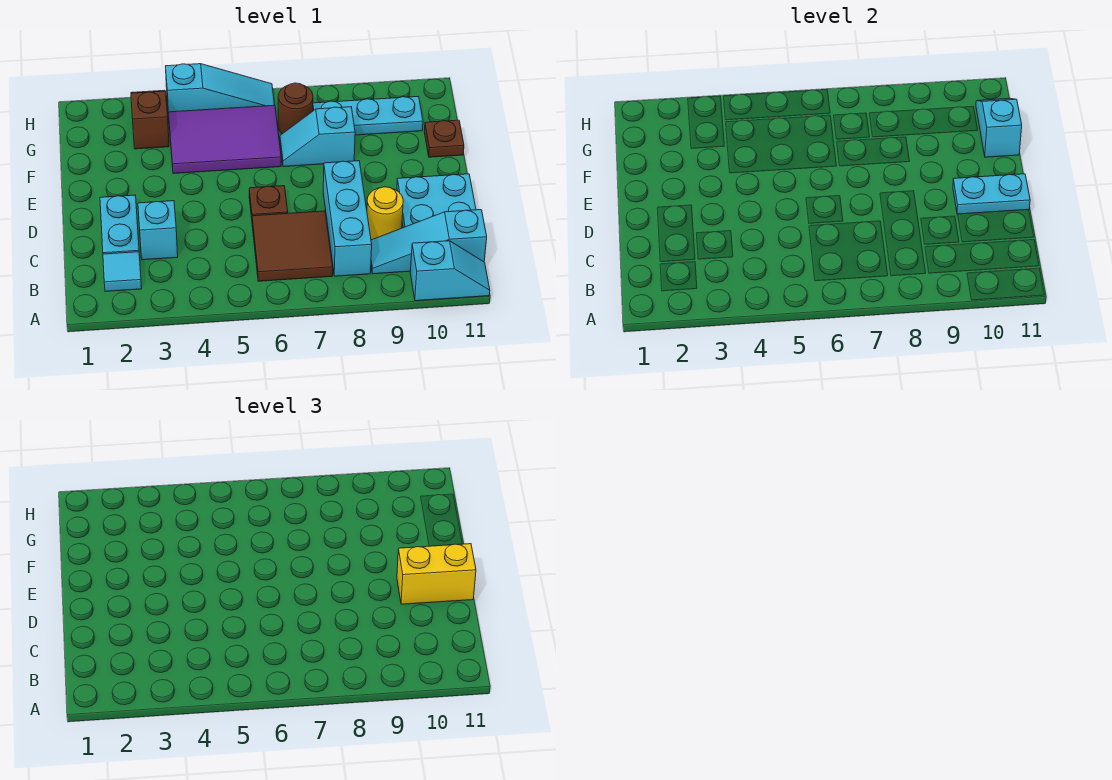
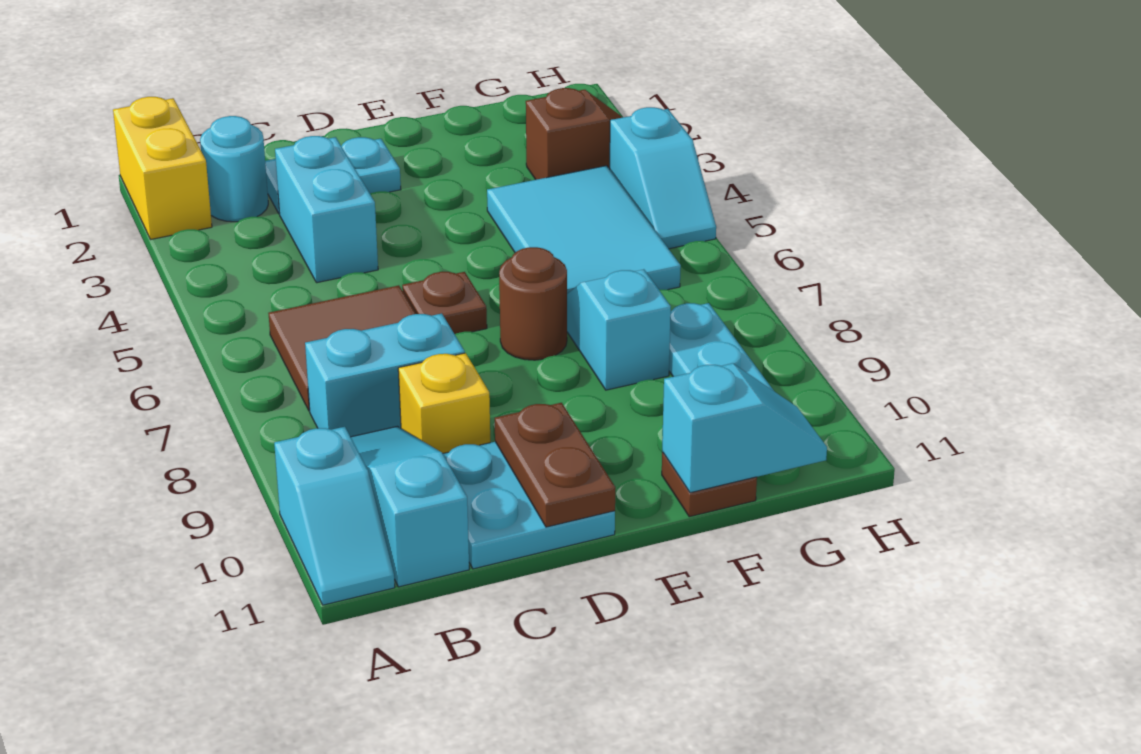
cyan 1x1 tile [103,252,142,291] -> cyan 1x1 round brick [200,116,268,222]
cyan 1x3 brick [323,161,372,276] -> cyan 1x2 brick [305,313,465,437]
cyan 1x1 brick [138,201,178,260] -> cyan 1x2 brick [275,136,378,283]
yellow 1x1 round brick [367,187,403,240] -> yellow 1x1 brick [398,353,490,453]
cyan 1x2 plate [953,174,1030,214] -> brown 1x2 plate [495,403,615,527]
yellow 1x2 brick [397,544,476,604] -> yellow 1x2 brick moved to [113,97,212,239]
purple 2x3 tile [168,105,281,174] -> cyan 2x3 tile [487,166,681,294]
brown 1x1 round brick [278,83,313,134] -> brown 1x1 round brick moved to [499,247,567,360]
cyan 1x3 slope [165,64,275,116] -> cyan 1x2 slope [610,107,716,249]

